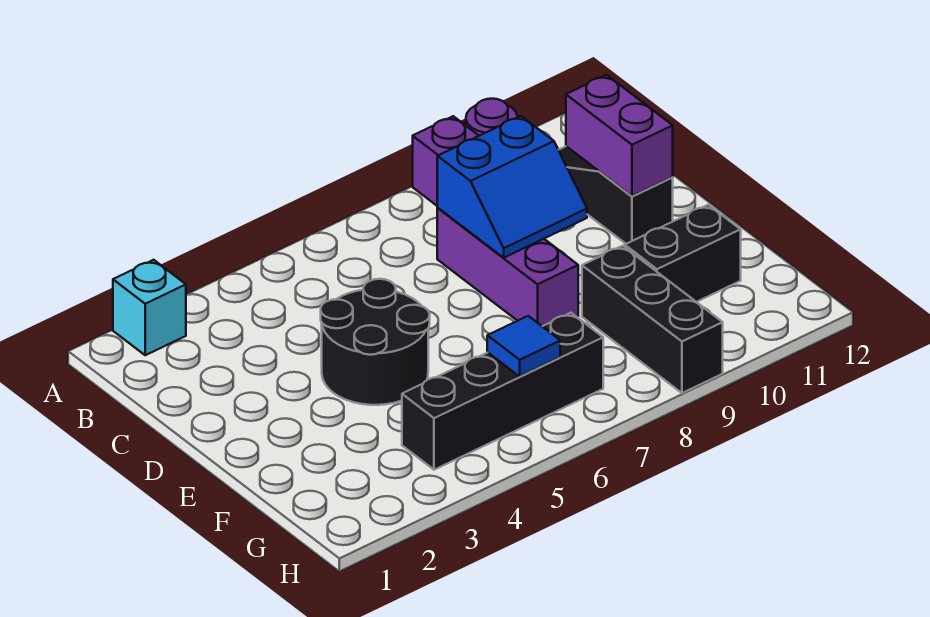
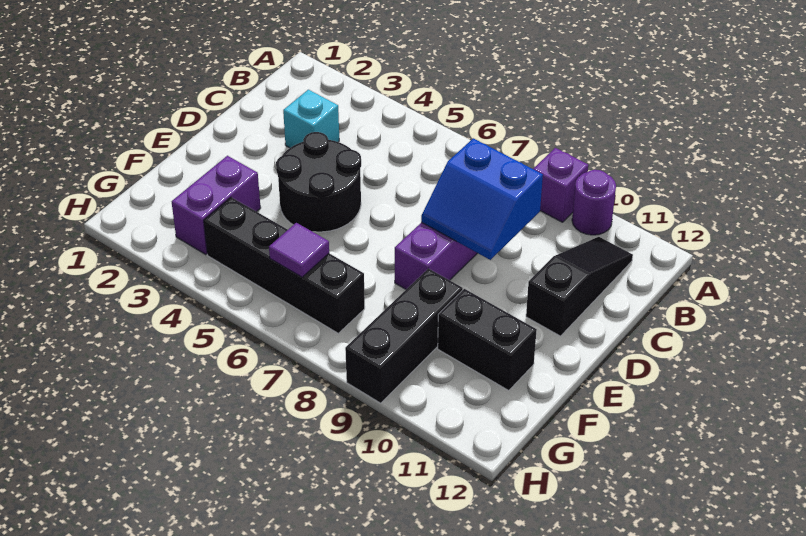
cyan 1x1 brick [113,260,186,355] -> cyan 1x1 brick moved to [283,90,339,148]
purple 1x2 brick [566,75,673,196] -> purple 1x2 brick moved to [172,156,261,255]
blue 1x1 tile [487,316,560,376] -> purple 1x1 tile [269,223,329,277]

